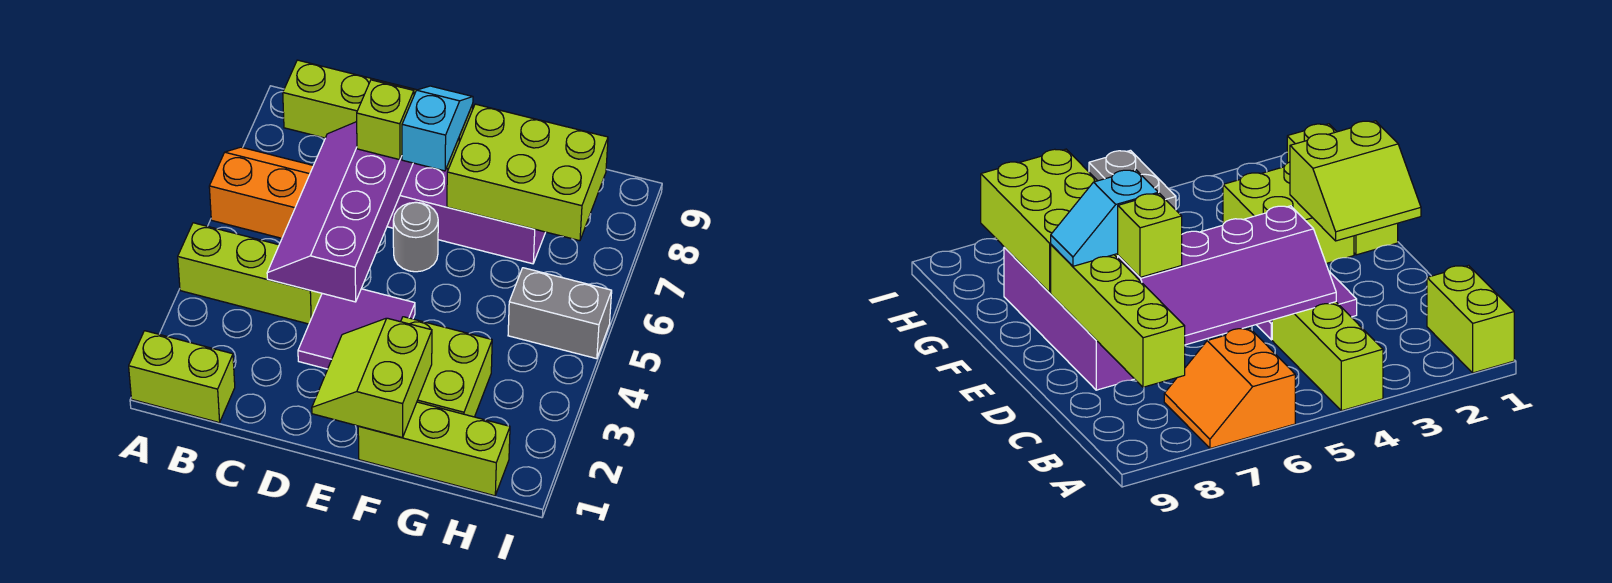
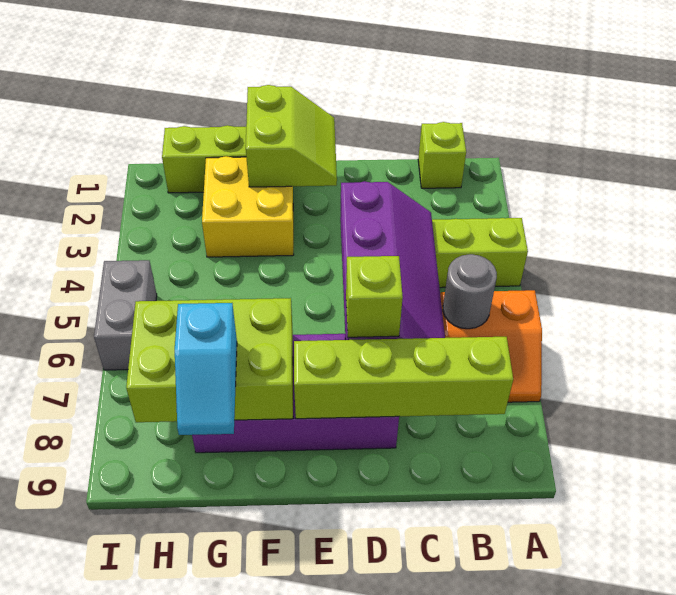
lime 1x2 brick [129,331,235,423] -> lime 1x1 brick [418,122,466,188]
purple 2x2 tile [298,289,415,369] -> none
grey 1x1 round brick [393,202,438,272] -> grey 1x1 round brick moved to [443,254,497,329]
cyan 1x2 slope [402,86,473,171] -> cyan 1x2 slope moved to [175,303,237,435]
lime 2x2 brick [401,317,492,417] -> yellow 2x2 brick [202,156,294,257]
grey 1x2 brick [508,268,612,359] -> grey 1x2 brick turned to [94,260,157,370]

